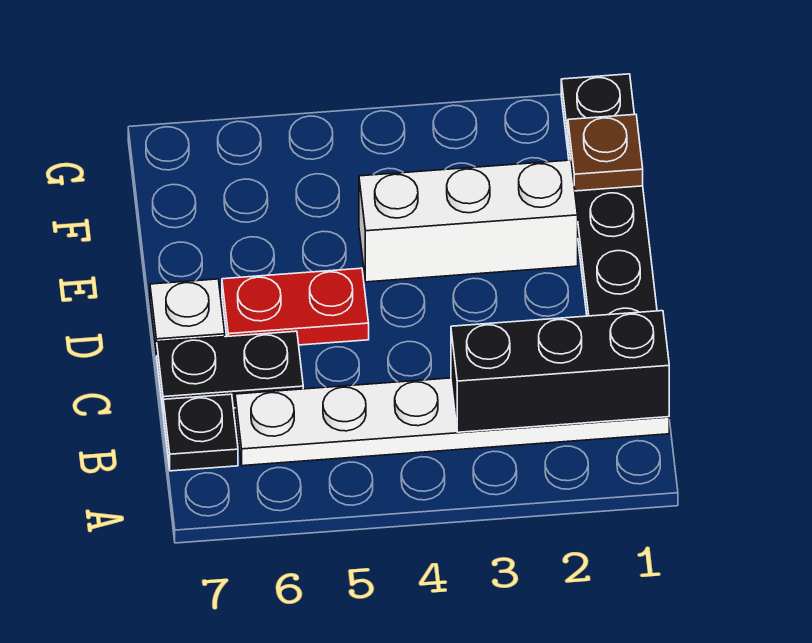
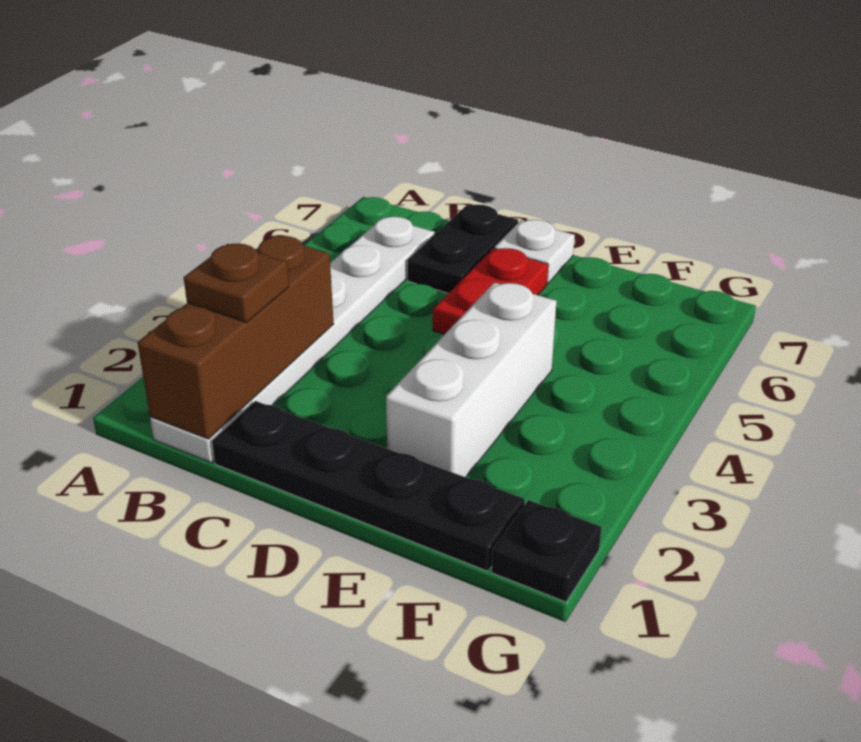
black 1x3 brick [451,311,669,432] -> brown 1x3 brick [138,236,334,439]
black 1x1 plate [163,394,238,471] -> none
brown 1x1 plate [568,114,643,191] -> brown 1x1 plate moved to [184,244,289,322]

